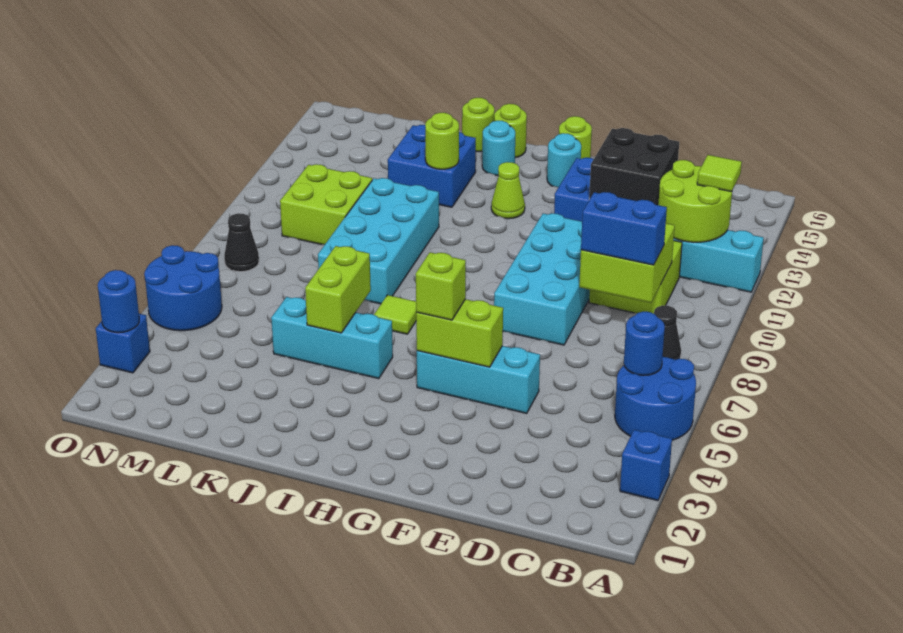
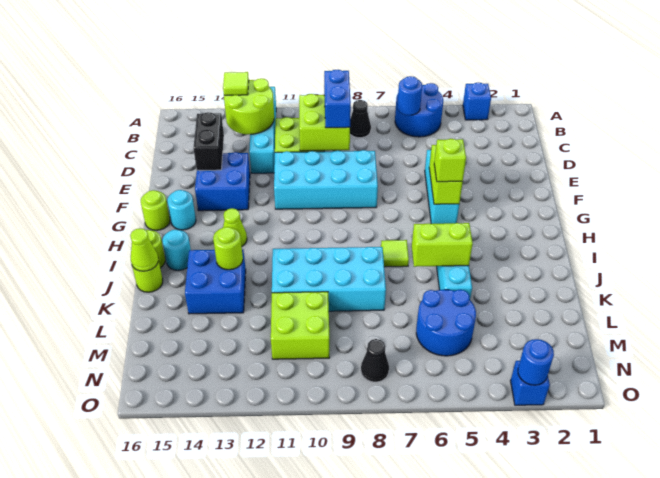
black 2x2 brick [589,128,679,205] -> black 1x2 brick [193,112,224,170]
none -> lime 1x1 cone [130,228,158,271]
blue 2x2 round brick [144,245,222,331] -> blue 2x2 round brick moved to [416,290,476,356]

